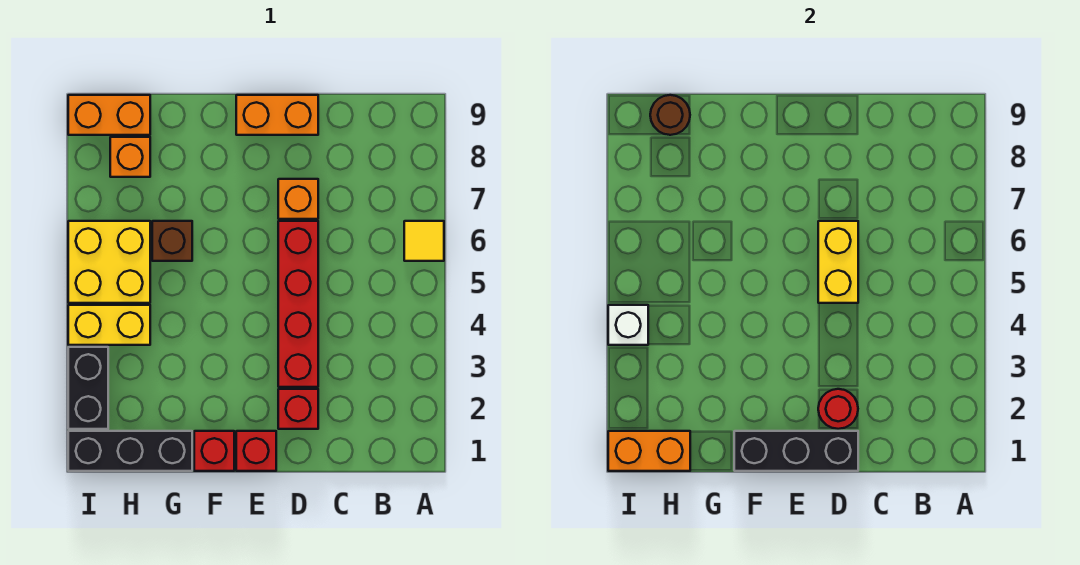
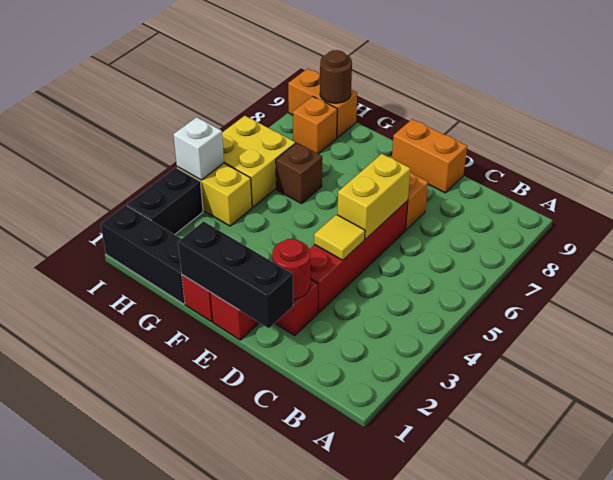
yellow 1x1 tile [404,221,444,261] -> yellow 1x1 tile moved to [314,215,365,260]
orange 1x2 brick [608,431,690,471] -> none

